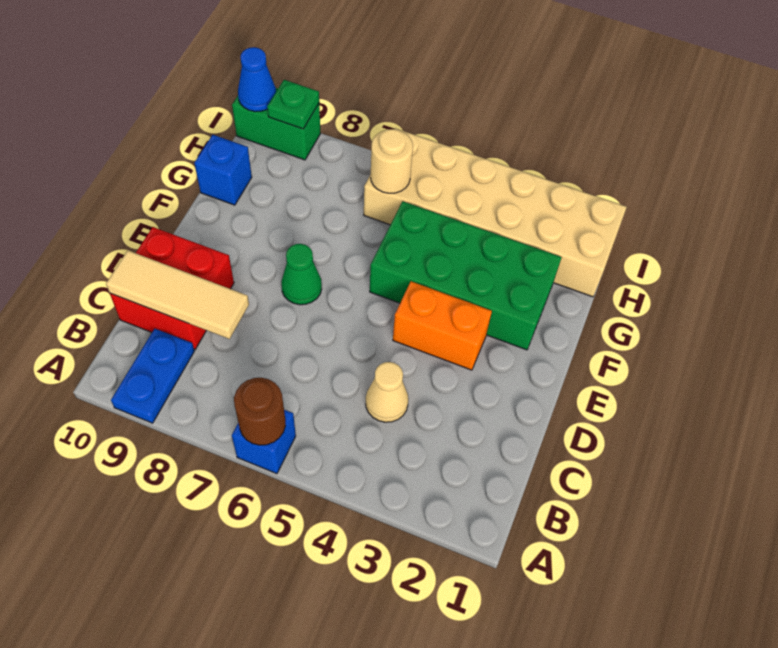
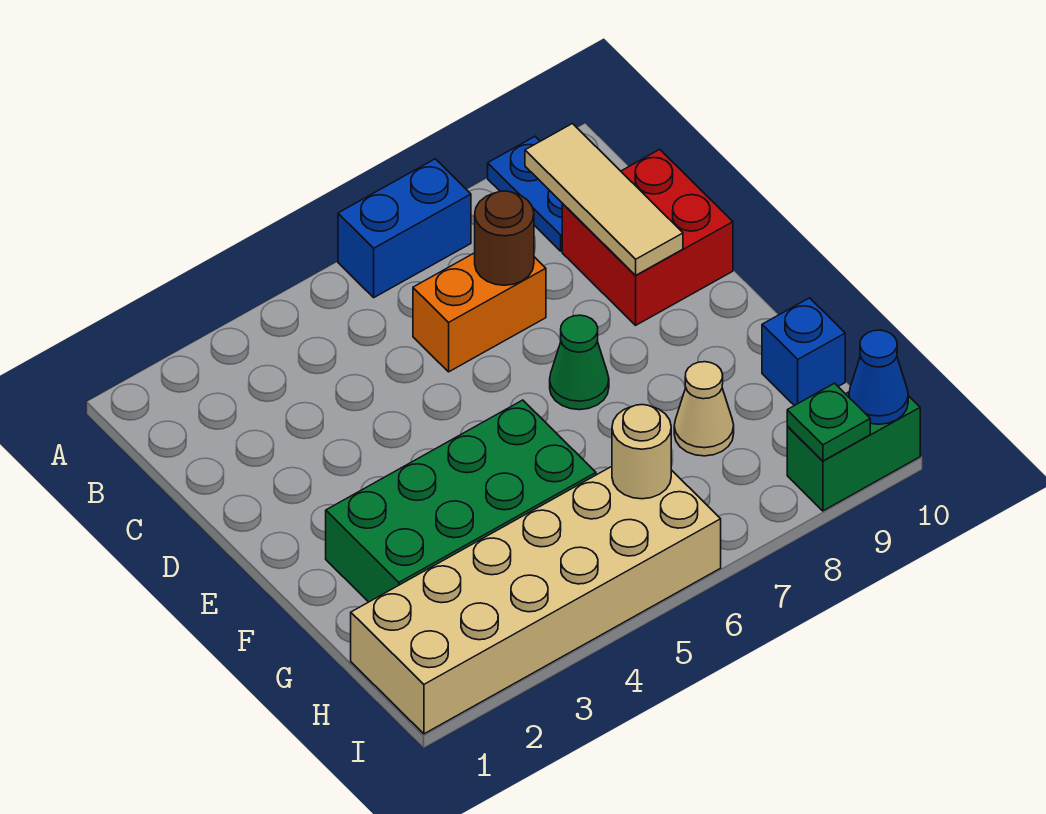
blue 1x1 brick [232,410,296,474] -> blue 1x2 brick [338,159,471,297]
brown 1x1 round brick [234,378,286,445] -> brown 1x1 round brick moved to [475,191,534,285]
tan 1x1 cone [366,362,408,422] -> tan 1x1 cone moved to [674,362,734,456]
tan 1x3 tile [106,251,249,339] -> tan 1x3 tile turned to [525,124,683,276]
orange 1x2 brick [393,281,492,370] -> orange 1x2 brick moved to [413,253,546,372]

